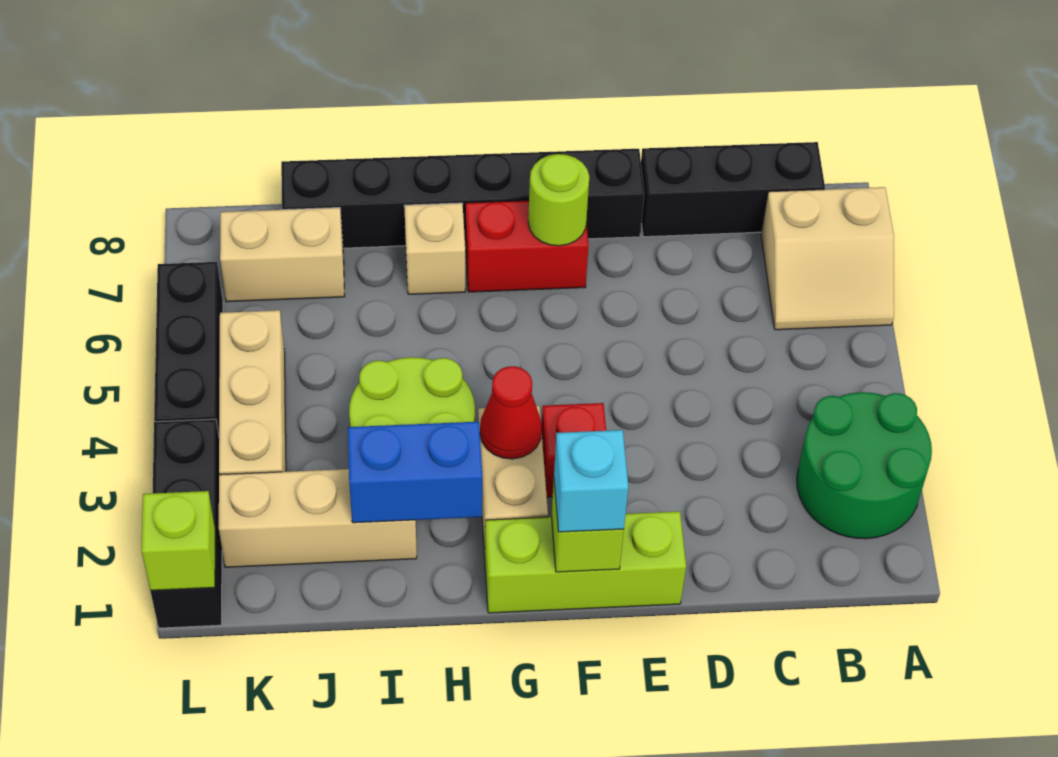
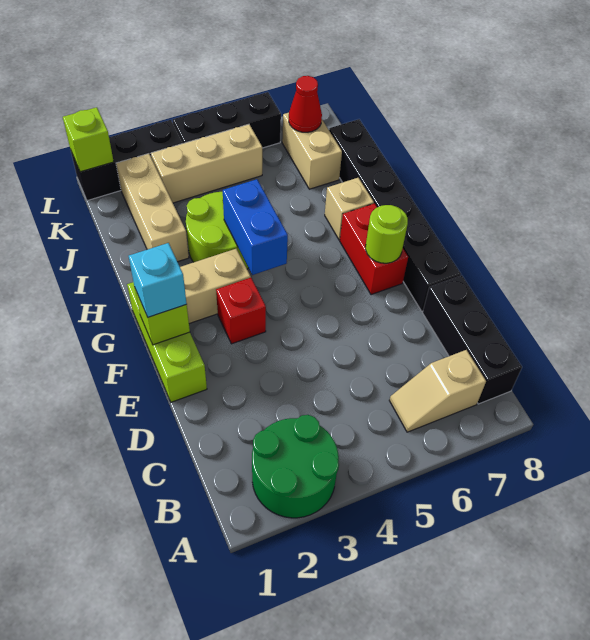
tan 2x2 slope [761,187,894,330] -> tan 1x2 slope [389,350,486,432]
red 1x1 cone [480,366,542,459] -> red 1x1 cone moved to [289,76,322,132]
blue 1x2 brick [348,422,482,523] -> blue 1x2 brick moved to [223,179,288,275]

